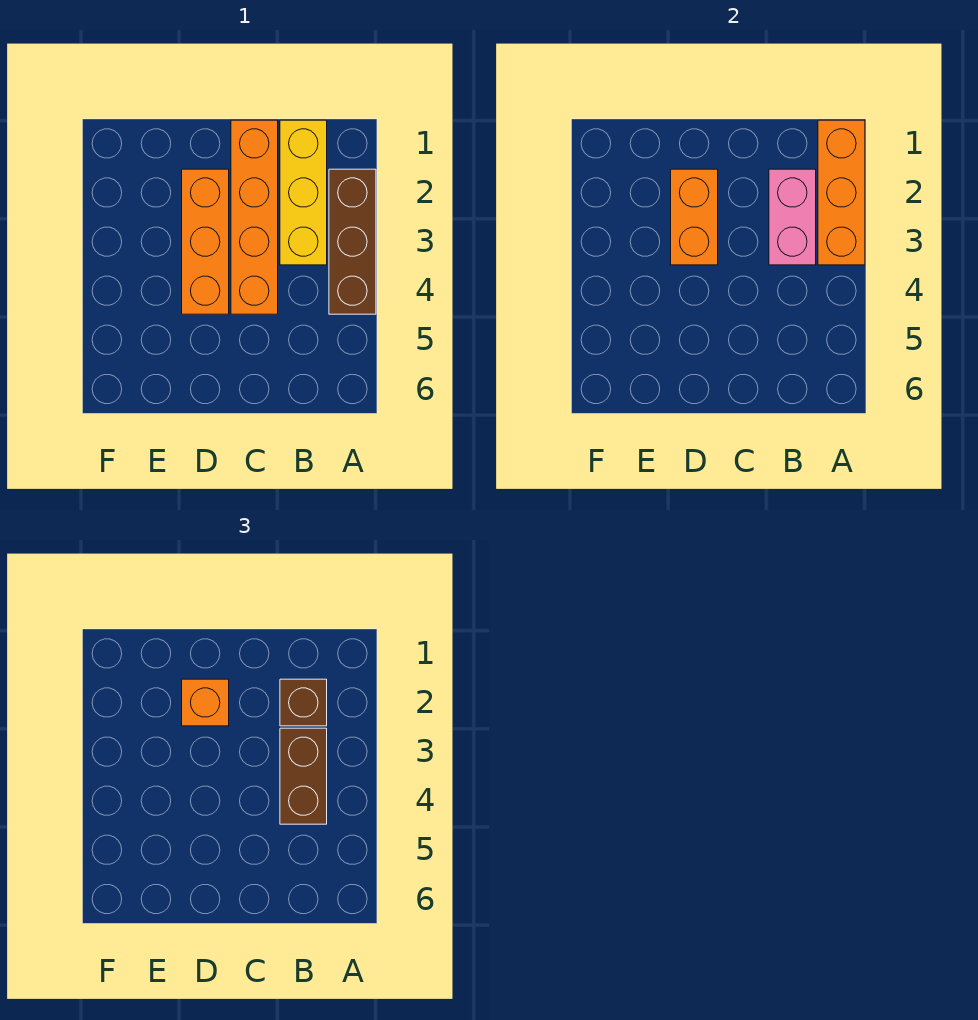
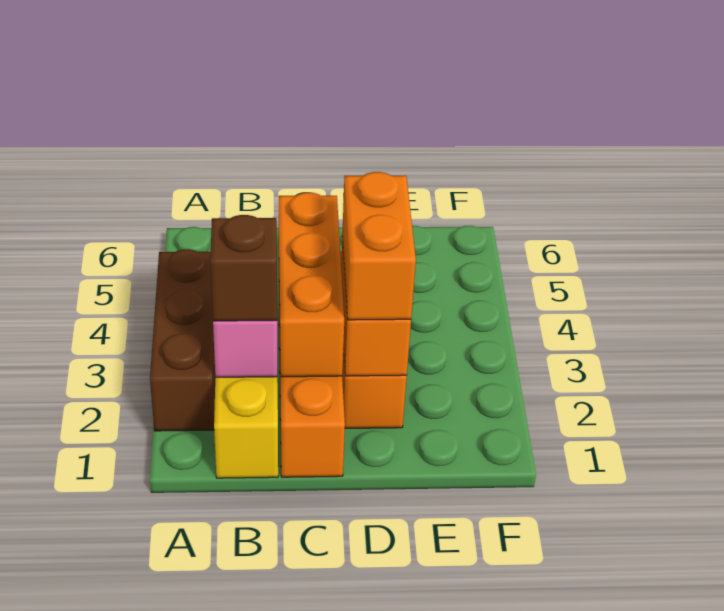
orange 1x3 brick [818,120,865,265] -> orange 1x3 brick moved to [279,193,344,377]
brown 1x2 brick [280,728,327,824] -> none
orange 1x1 brick [182,679,229,726] -> orange 1x2 brick [342,172,416,320]

